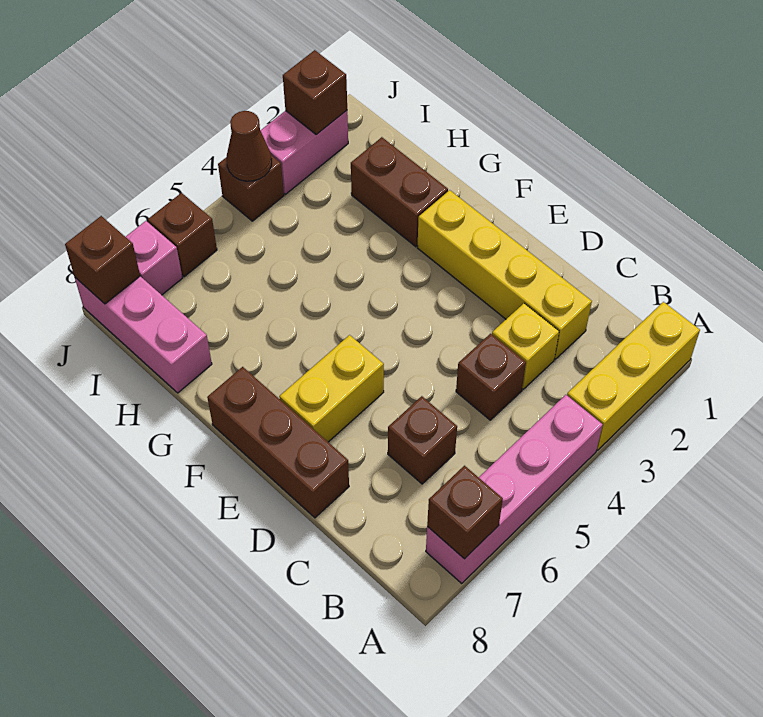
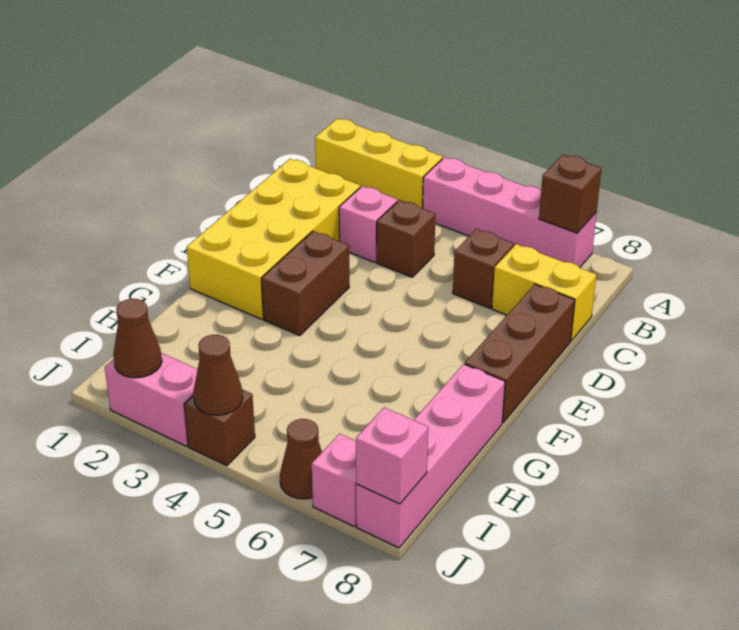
yellow 1x4 brick [417,190,592,359] -> yellow 2x4 brick [187,159,360,319]
yellow 1x1 brick [492,303,559,389] -> pink 1x1 brick [339,186,397,262]
yellow 1x2 brick [279,335,384,442] -> yellow 1x2 brick moved to [492,244,596,341]
brown 1x2 brick [351,137,448,247] -> brown 1x2 brick moved to [261,231,349,336]
pink 1x3 brick [75,276,212,393] -> pink 1x4 brick [356,364,505,548]
brown 1x1 brick [283,50,347,135] -> brown 1x1 cone [113,299,162,378]
brown 1x1 brick [148,193,217,277] -> brown 1x1 cone [280,419,322,499]
brown 1x1 brick [65,216,140,304] -> pink 1x1 brick [356,407,428,504]

